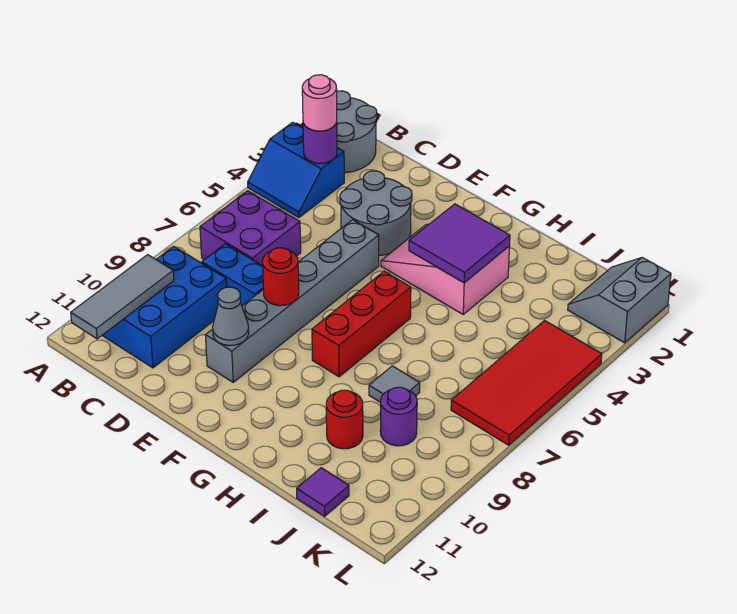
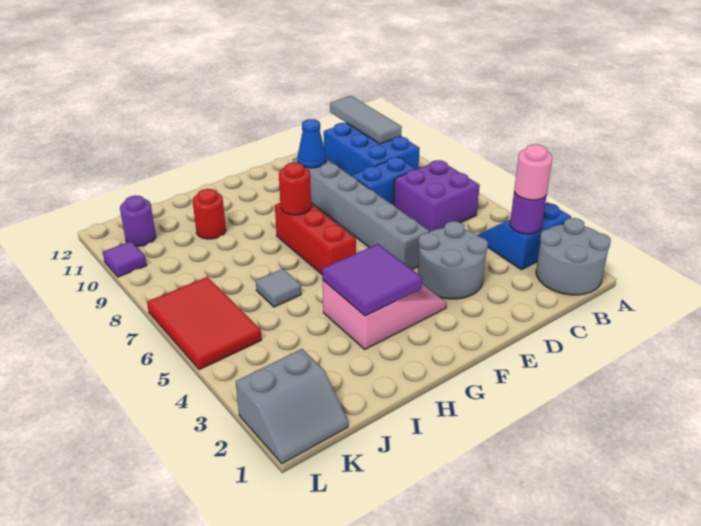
red 1x1 round brick [262,248,299,306] -> red 1x1 round brick moved to [279,163,311,215]
grey 1x1 cone [213,287,249,346] -> blue 1x1 cone [298,119,326,168]
grey 1x1 tile [369,366,420,403] -> grey 1x1 tile moved to [256,269,301,307]
purple 1x1 round brick [380,387,417,446] -> purple 1x1 round brick moved to [120,196,156,246]
purple 1x1 tile [297,468,349,516] -> purple 1x1 tile moved to [103,241,147,277]
grey 2x2 slope [568,258,671,343] -> grey 2x2 slope turned to [236,349,348,464]
red 2x4 tile [451,321,602,445] -> red 2x3 tile [147,277,262,370]

